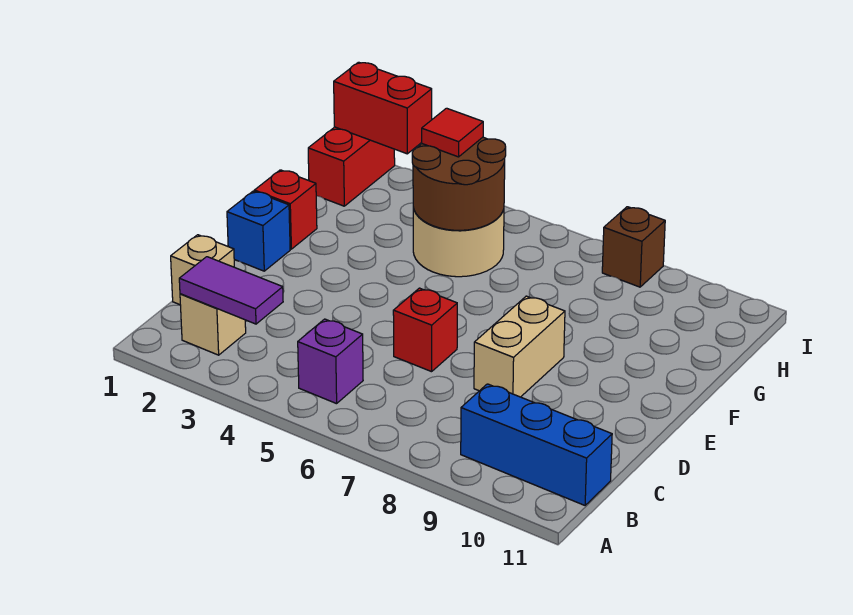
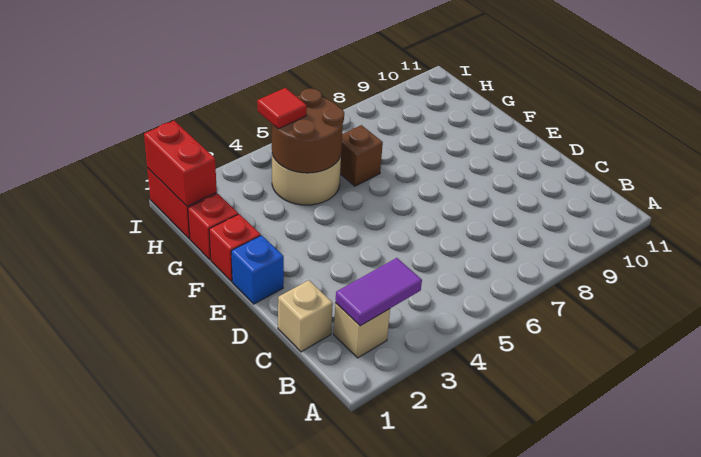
purple 1x1 brick [298,319,363,404] -> none
blue 1x3 brick [461,384,612,505] -> none
red 1x1 brick [393,288,457,372] -> red 1x1 brick moved to [188,194,238,260]
tan 1x2 brick [474,296,565,397] -> none
red 1x2 brick [334,62,432,154] -> red 1x2 brick turned to [144,121,217,206]
brown 1x1 brick [602,207,665,287] -> brown 1x1 brick moved to [340,125,383,186]

